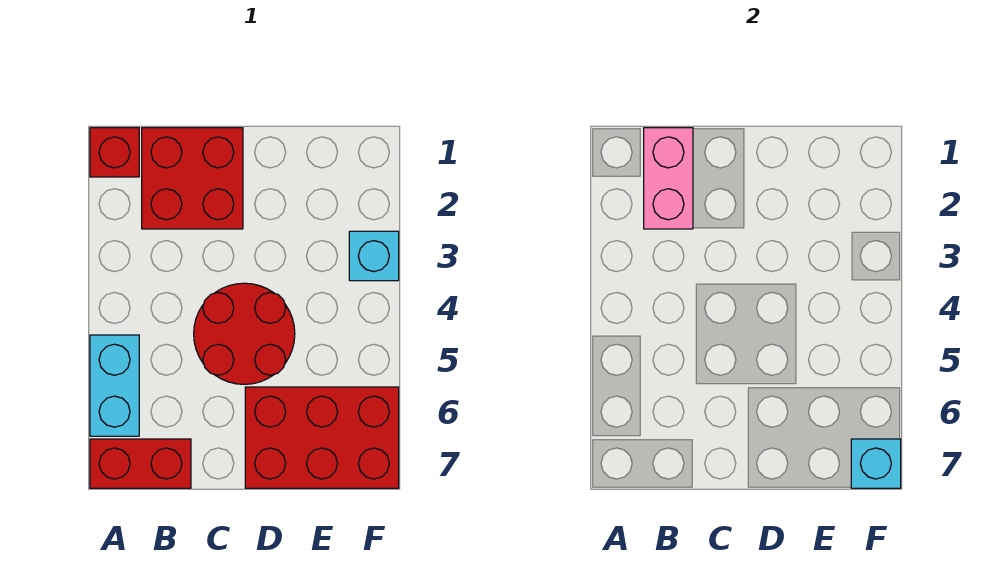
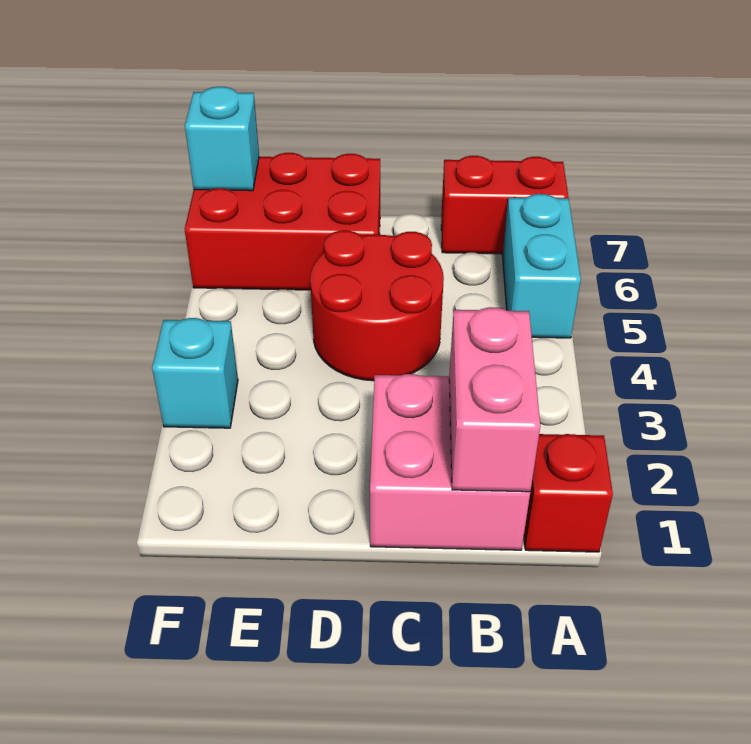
red 2x2 brick [142,128,243,229] -> pink 2x2 brick [370,374,530,550]

